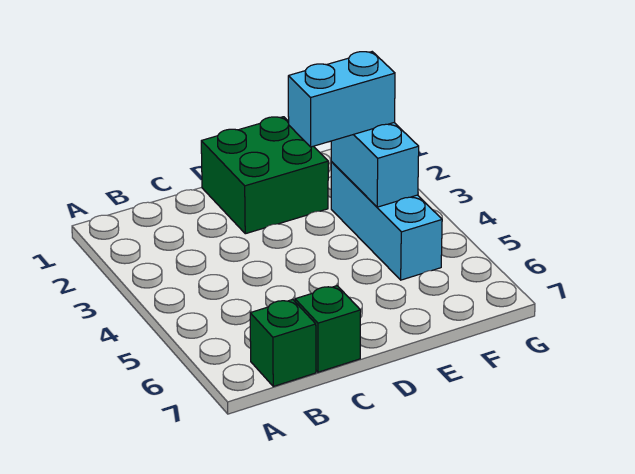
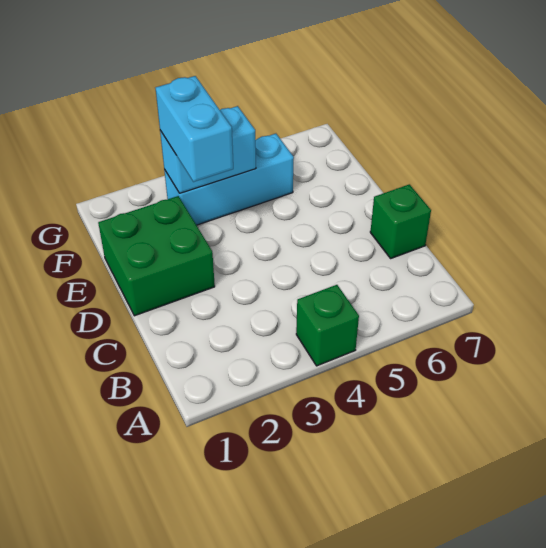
green 1x1 brick [250,300,316,386] -> green 1x1 brick moved to [296,285,359,366]

